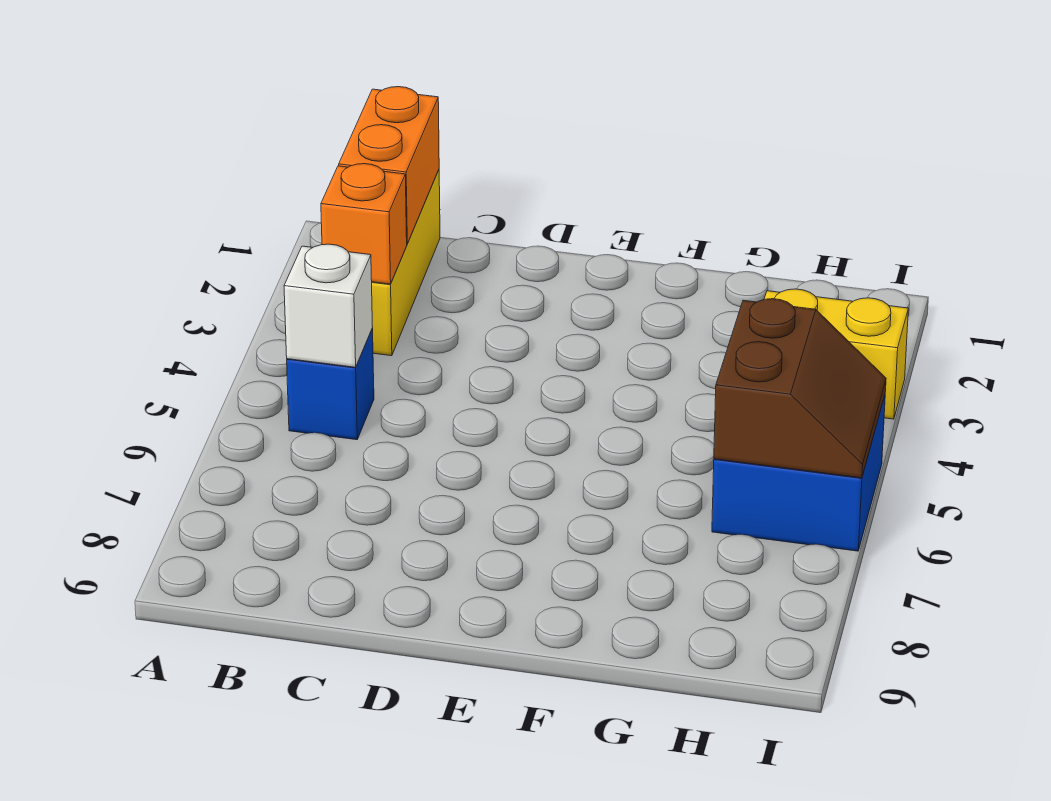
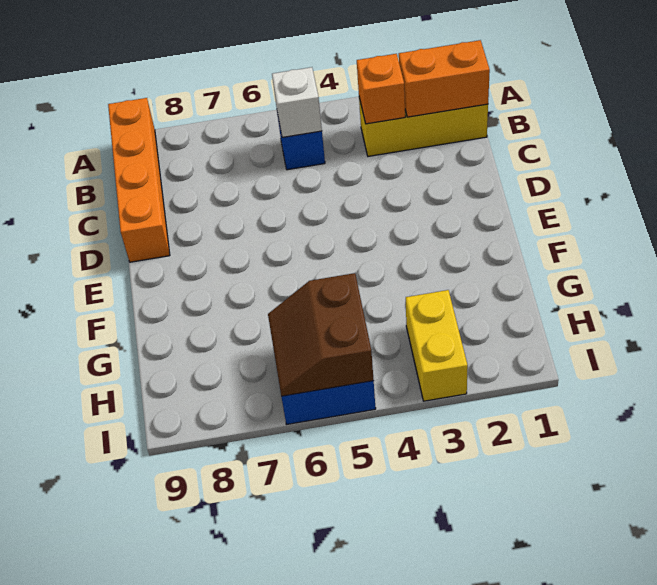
none -> orange 1x4 brick [108,98,170,262]
brown 2x2 slope [714,299,886,478] -> brown 2x2 slope turned to [268,273,374,396]

